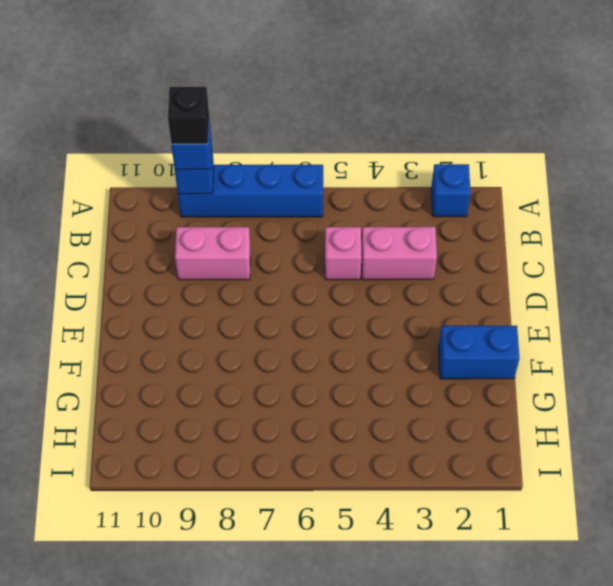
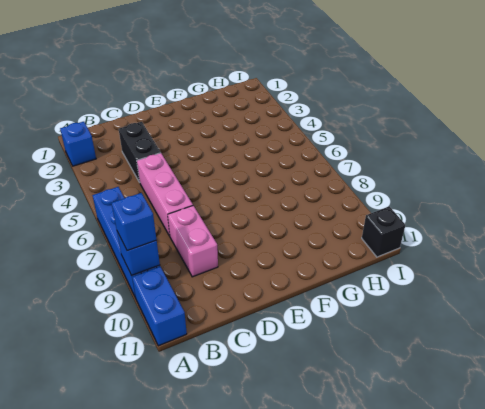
black 1x1 brick [168,87,209,144] -> black 1x1 brick moved to [362,206,405,257]
pink 1x2 brick [361,227,437,280] -> black 1x2 brick [119,122,161,182]
pink 1x1 brick [325,227,362,280] -> pink 1x3 brick [137,153,193,236]
blue 1x2 brick [439,326,520,379] -> blue 1x2 brick moved to [132,267,187,346]

